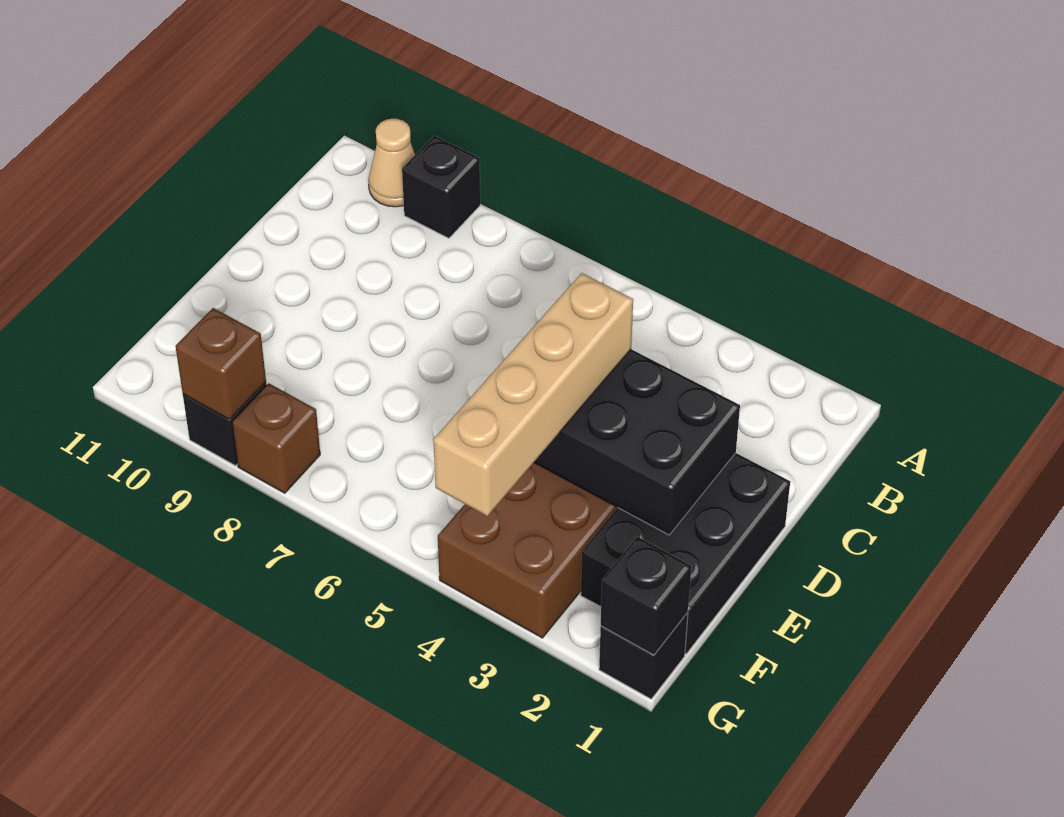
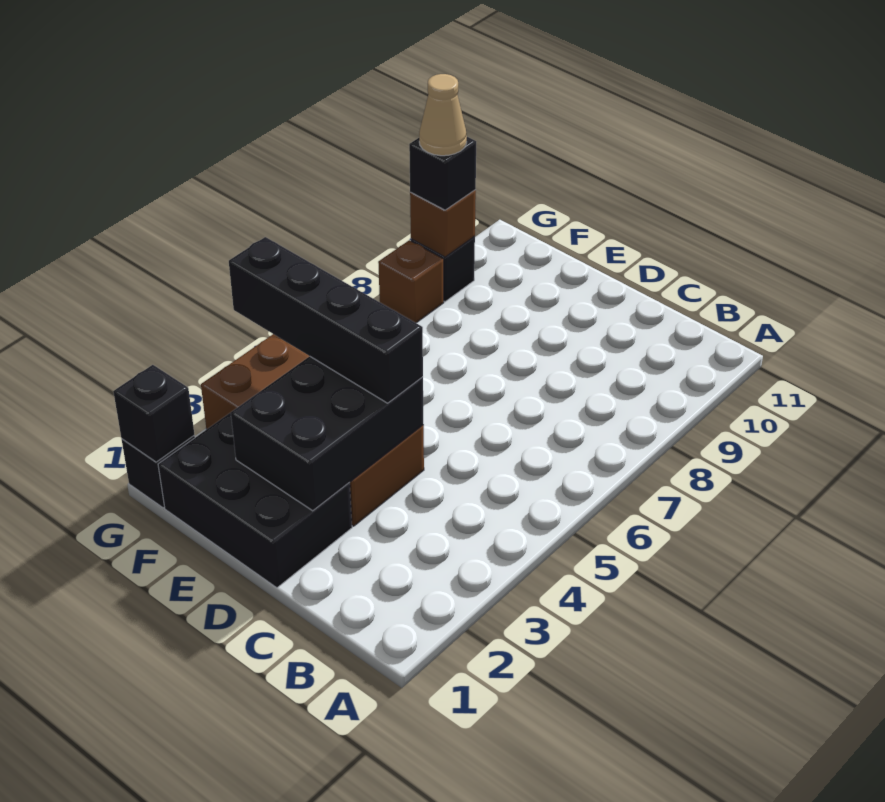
black 1x1 brick [402,136,480,238] -> black 1x1 brick moved to [409,137,476,210]
tan 1x1 cone [368,119,415,207] -> tan 1x1 cone moved to [419,74,467,156]
tan 1x4 brick [433,273,633,516] -> black 1x4 brick [229,237,423,403]

